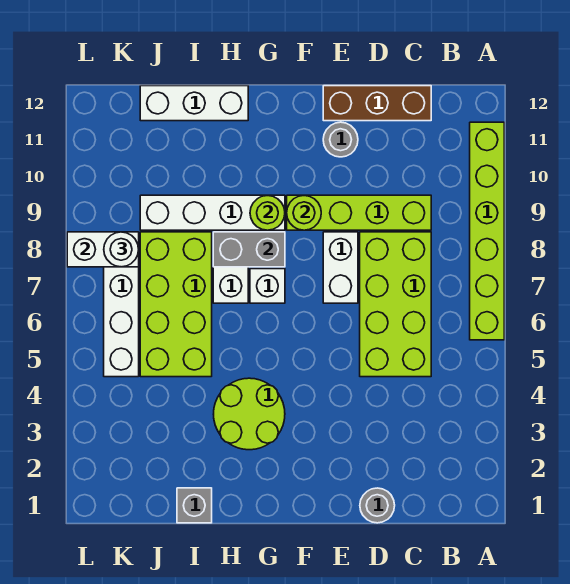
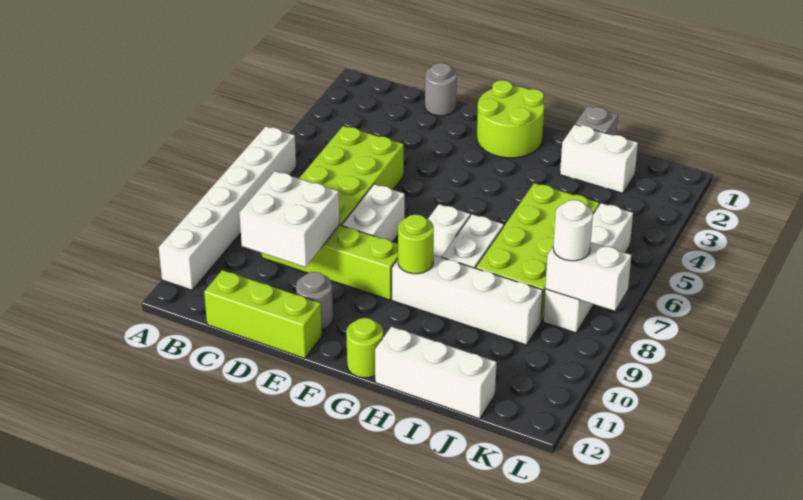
lime 1x6 brick [470,122,504,340] -> white 1x6 brick [159,126,296,290]
none -> white 2x2 brick [239,171,340,267]
brown 1x3 brick [323,86,431,121] -> lime 1x3 brick [204,270,322,358]
lime 1x1 round brick [287,195,321,230] -> lime 1x1 round brick moved to [346,318,383,378]
lime 2x2 round brick [214,378,285,450] -> lime 2x2 round brick moved to [477,80,544,158]
grey 1x2 brick [213,232,285,267] -> none
none -> white 1x2 brick [560,124,638,193]

